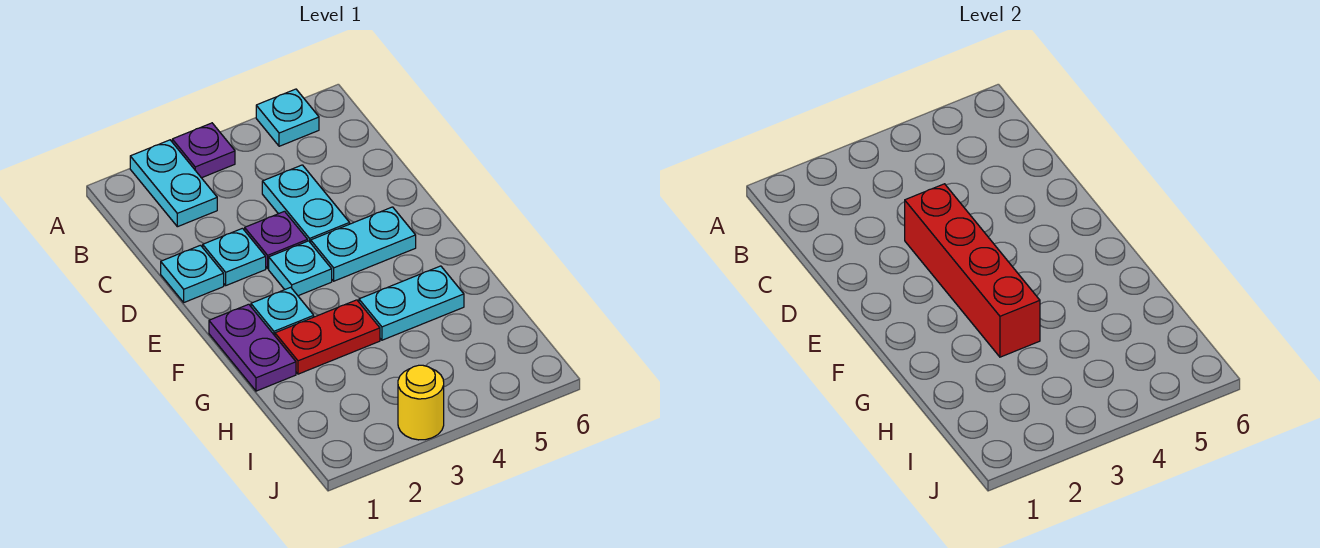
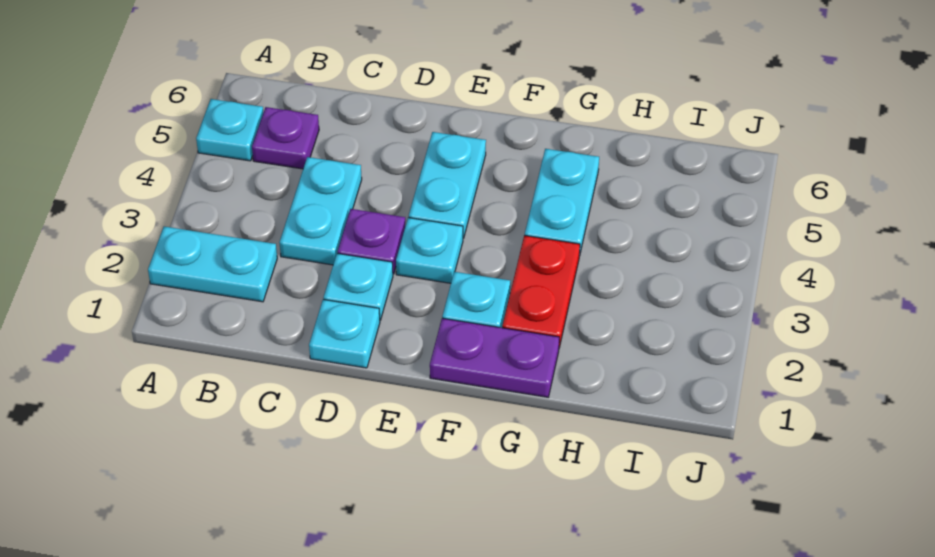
purple 1x1 plate [172,123,235,178] -> purple 1x1 plate moved to [252,107,319,169]
cyan 1x2 plate [262,165,350,243] -> cyan 1x2 plate turned to [279,157,362,265]
red 1x4 brick [905,184,1040,357] -> none
yellow 1x1 round brick [398,365,444,440] -> none

